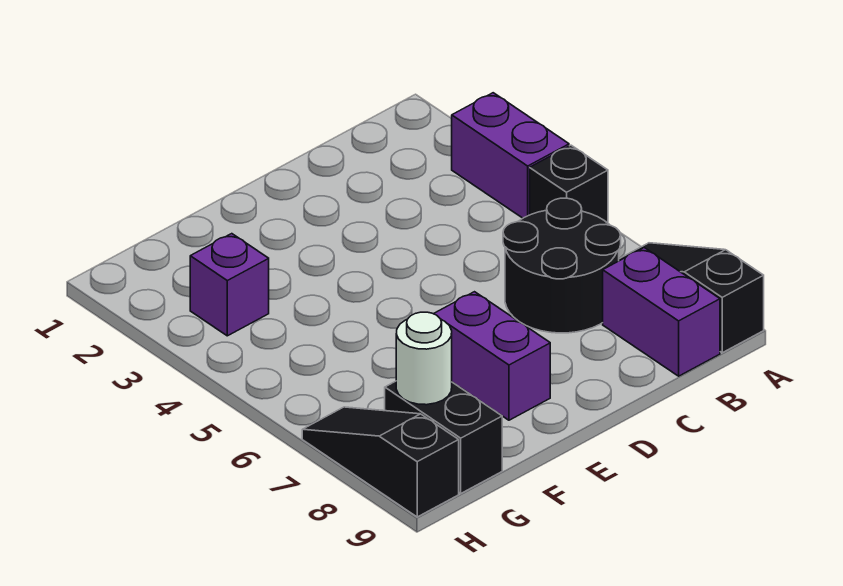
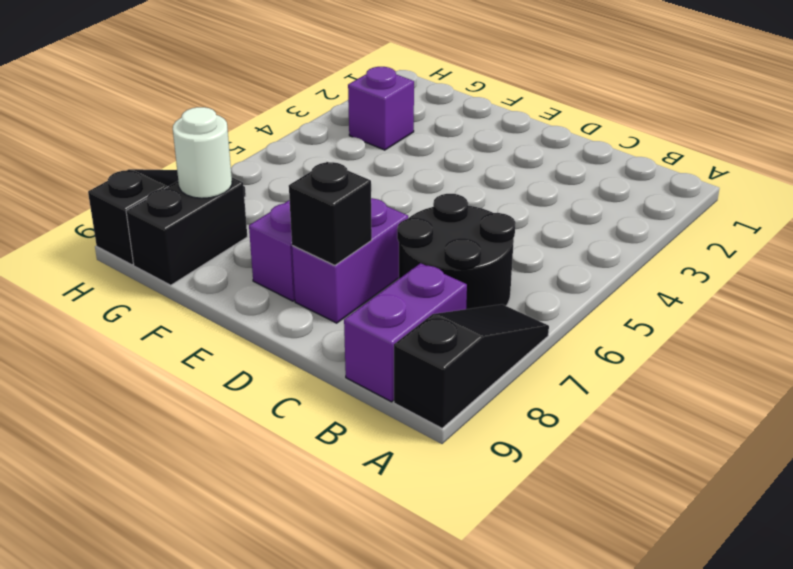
purple 1x2 brick [452,93,569,218] -> purple 1x2 brick moved to [292,198,408,323]
black 1x1 brick [530,145,608,223] -> black 1x1 brick moved to [289,162,372,265]

